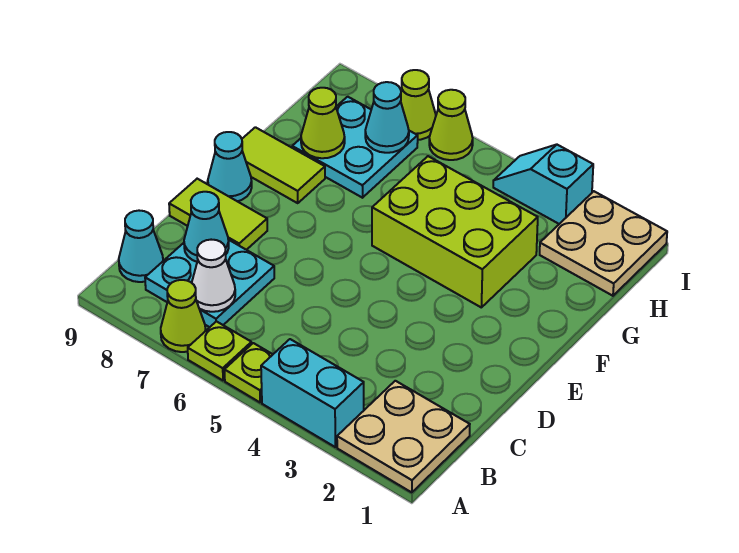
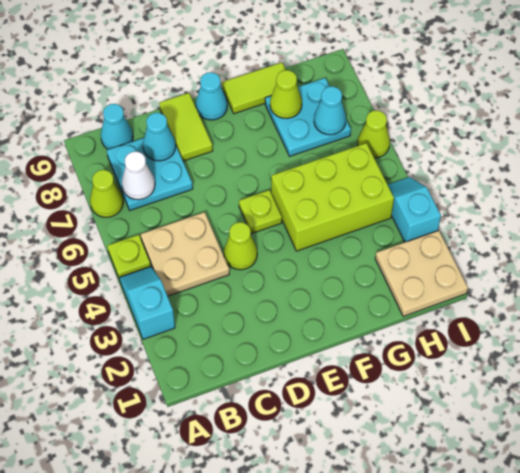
tan 2x2 plate [337,381,470,492] -> tan 2x2 plate moved to [141,212,229,296]
cyan 1x2 brick [261,339,364,447] -> cyan 1x2 slope [119,267,175,339]
lime 1x1 plate [188,321,251,380] -> lime 1x1 plate moved to [239,190,282,234]
lime 2x3 brick [372,156,538,307] -> lime 2x3 brick turned to [271,143,394,251]
lime 1x2 tile [242,127,325,203] -> lime 1x2 tile turned to [222,62,286,114]
lime 1x1 cone [401,70,436,140] -> lime 1x1 cone moved to [224,222,257,270]

